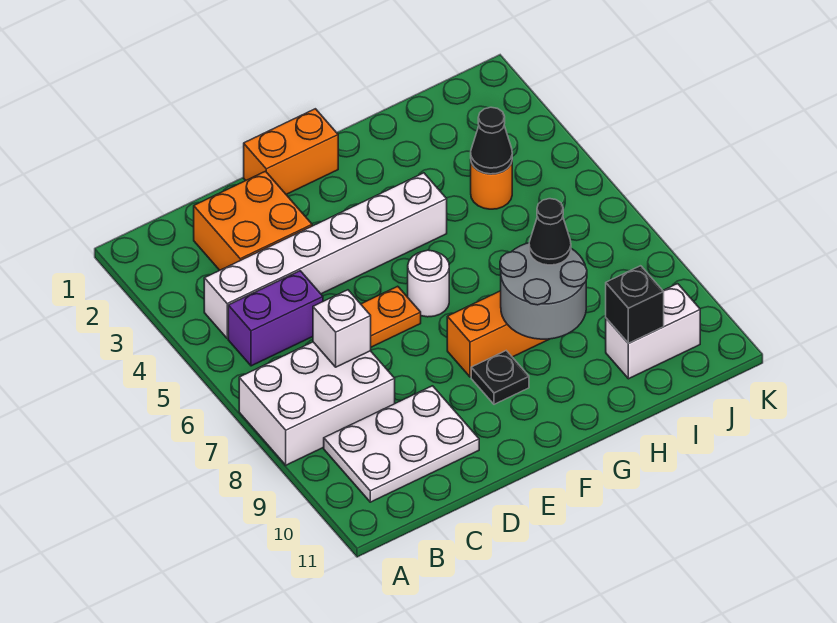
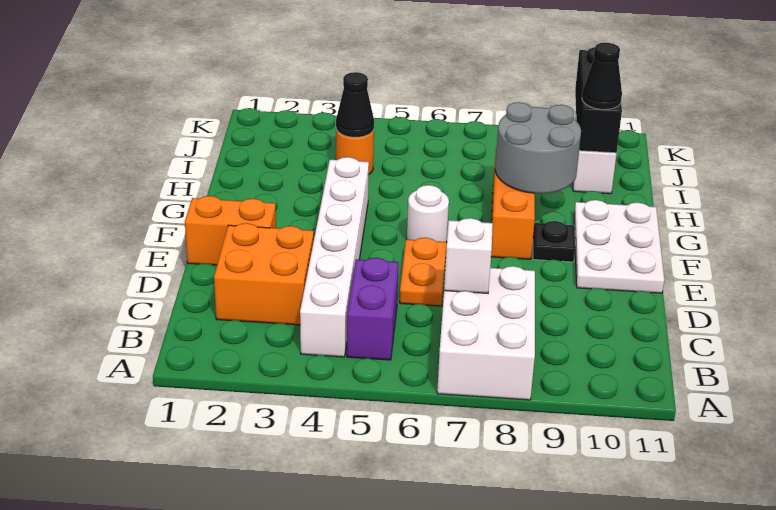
white 2x3 plate [324,386,479,502] -> white 2x3 plate moved to [574,200,664,293]
orange 1x2 brick [244,109,338,194] -> orange 1x2 brick turned to [185,196,276,265]
black 1x1 cone [529,199,571,265] -> black 1x1 cone moved to [582,43,622,110]
black 1x1 brick [606,266,664,343] -> black 1x3 brick [575,47,622,153]

